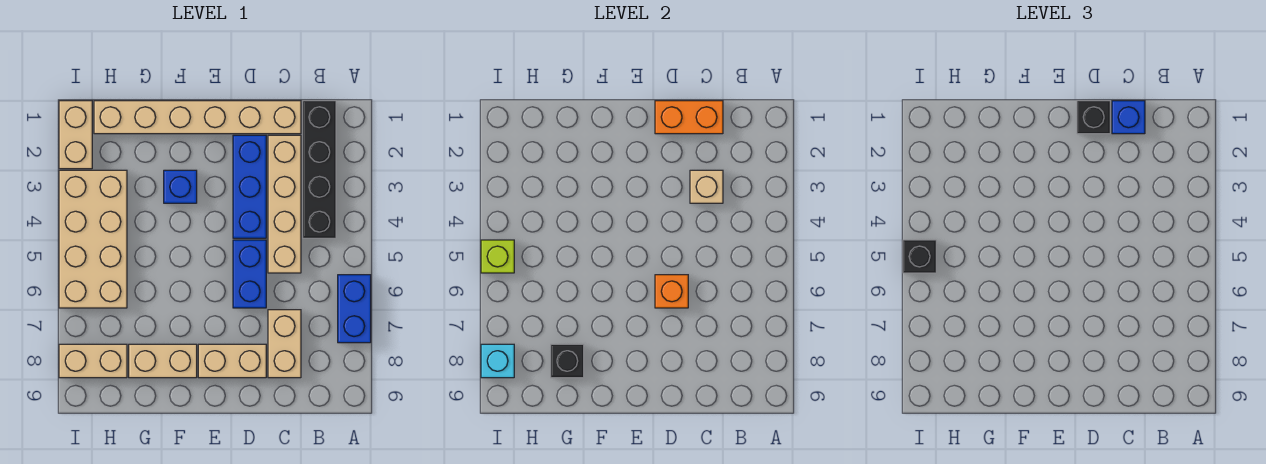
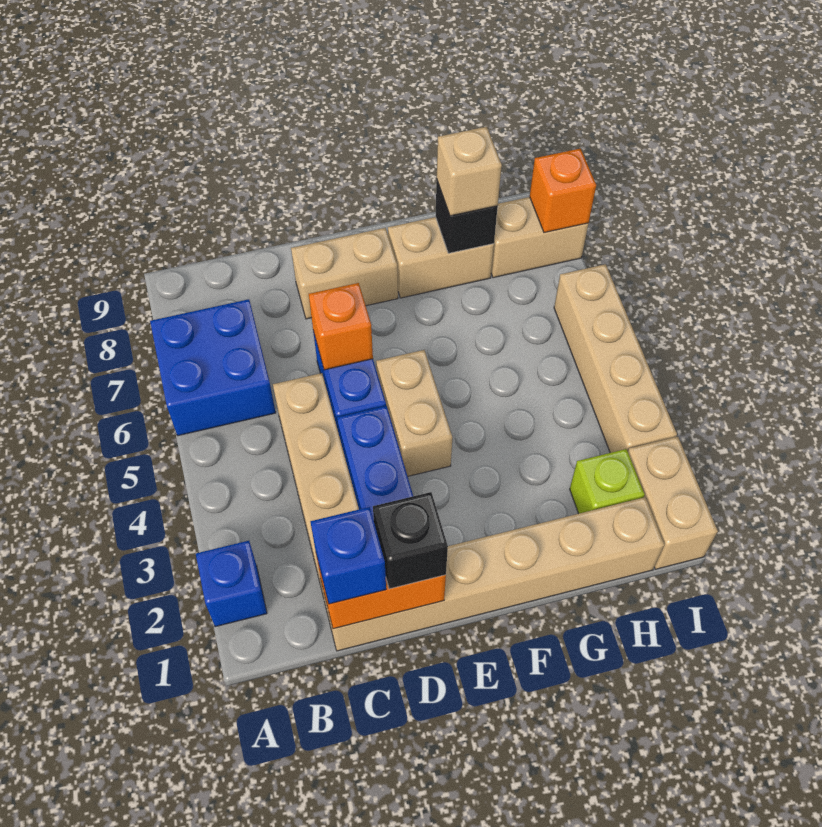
blue 1x2 brick [338,275,371,343] -> blue 2x2 brick [150,299,276,436]
black 1x4 brick [303,101,336,238] -> none
tan 1x1 brick [690,170,723,203] -> tan 1x1 brick moved to [437,127,502,216]
tan 1x2 brick [268,310,301,378] -> tan 1x2 brick moved to [376,350,452,476]
blue 1x1 brick [164,170,197,203] -> blue 1x1 brick moved to [196,541,267,627]
tan 2x4 brick [59,170,127,308] -> tan 1x4 brick [554,264,677,453]
lime 1x1 brick [481,240,514,273] -> lime 1x1 brick moved to [570,449,645,514]
black 1x1 brick [903,240,936,273] -> none
cyan 1x1 brick [481,344,514,378] -> orange 1x1 brick [530,149,596,233]

